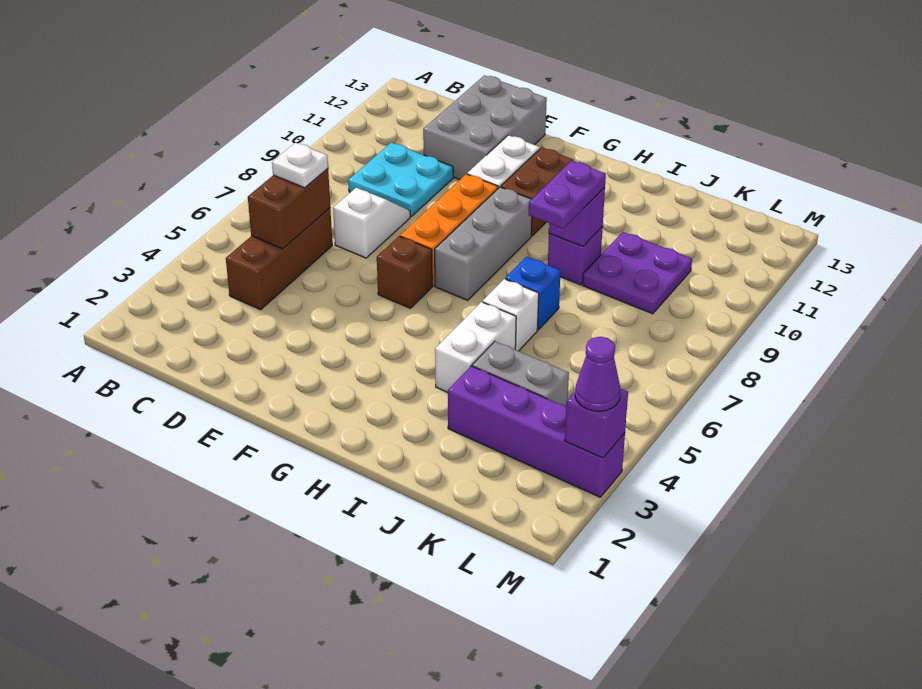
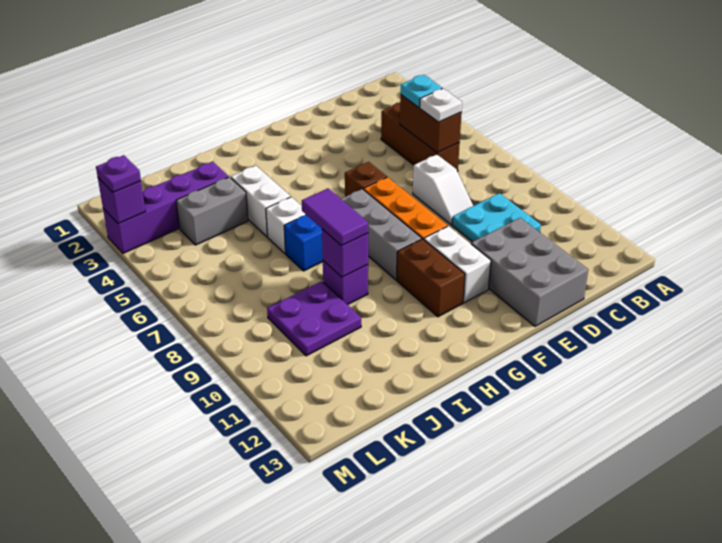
none -> cyan 1x1 plate [401,75,442,108]
purple 1x2 plate [529,161,606,228] -> purple 1x2 tile [302,188,368,246]
purple 1x1 cone [575,337,620,411] -> purple 1x1 plate [96,155,141,192]

